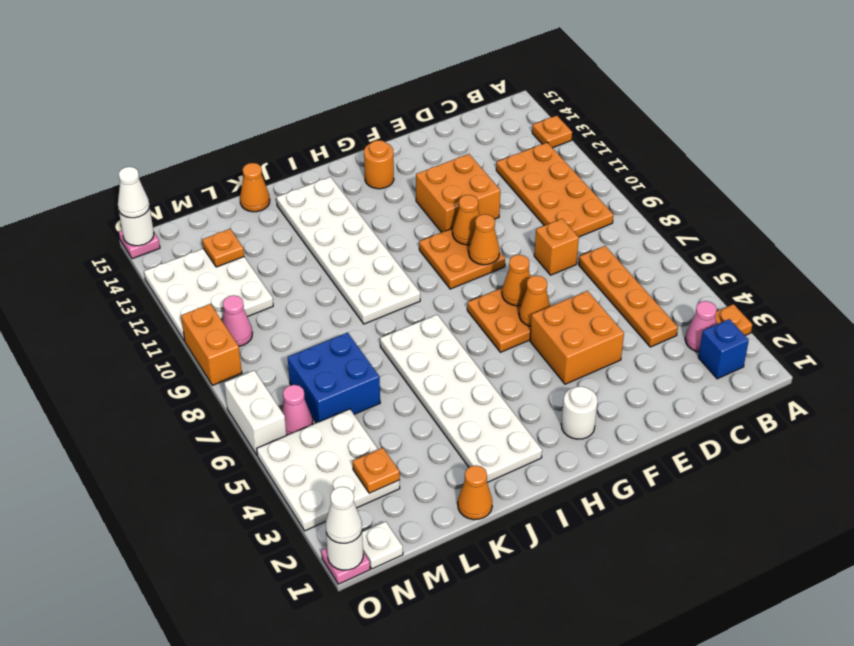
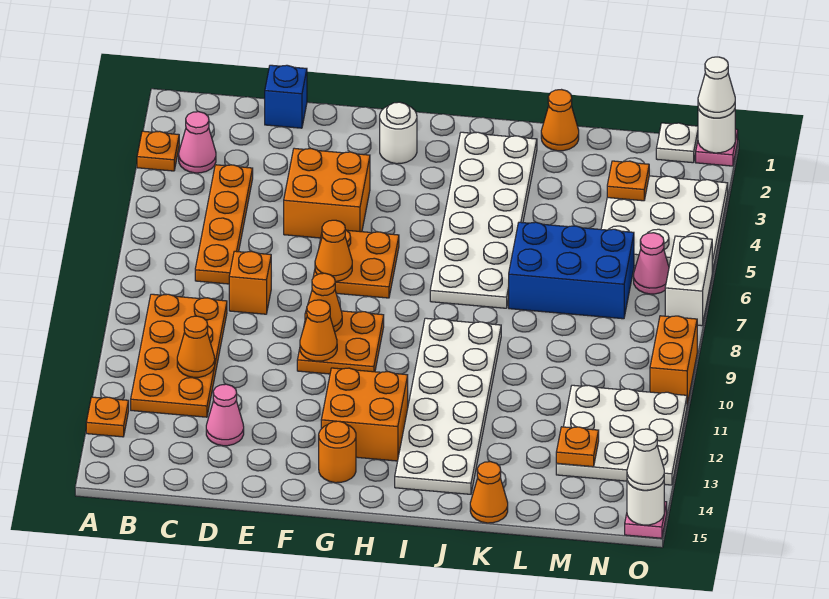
blue 1x1 brick [698,319,749,379] -> blue 1x1 brick moved to [265,65,307,128]
orange 2x2 brick [416,154,500,232] -> orange 2x2 brick moved to [321,368,408,461]
orange 1x1 cone [519,276,550,326] -> orange 1x1 cone moved to [177,316,215,377]
blue 2x2 brick [288,332,380,423] -> blue 2x3 brick [509,222,634,319]
pink 1x1 cone [222,295,253,346] -> pink 1x1 cone moved to [206,384,244,446]

